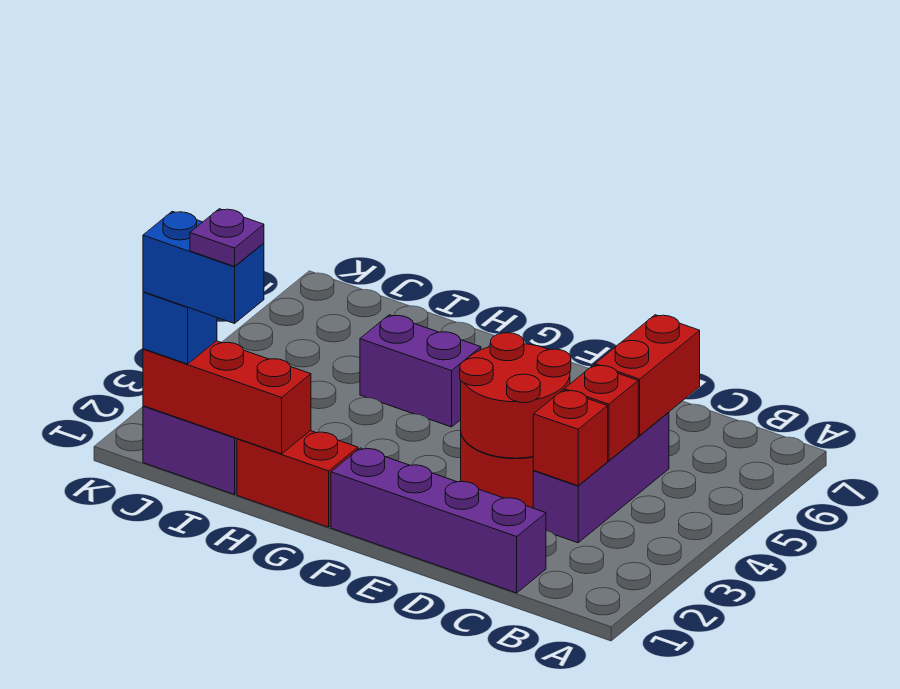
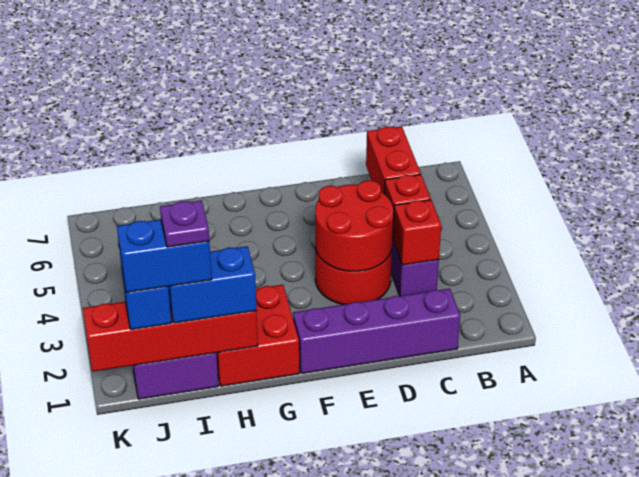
red 1x2 brick [237,431,358,527] -> red 2x2 brick [216,285,299,386]
purple 1x2 brick [360,315,481,427] -> none
red 1x3 brick [143,341,311,454] -> red 1x4 brick [83,302,258,372]
none -> blue 1x2 brick [168,246,257,323]

